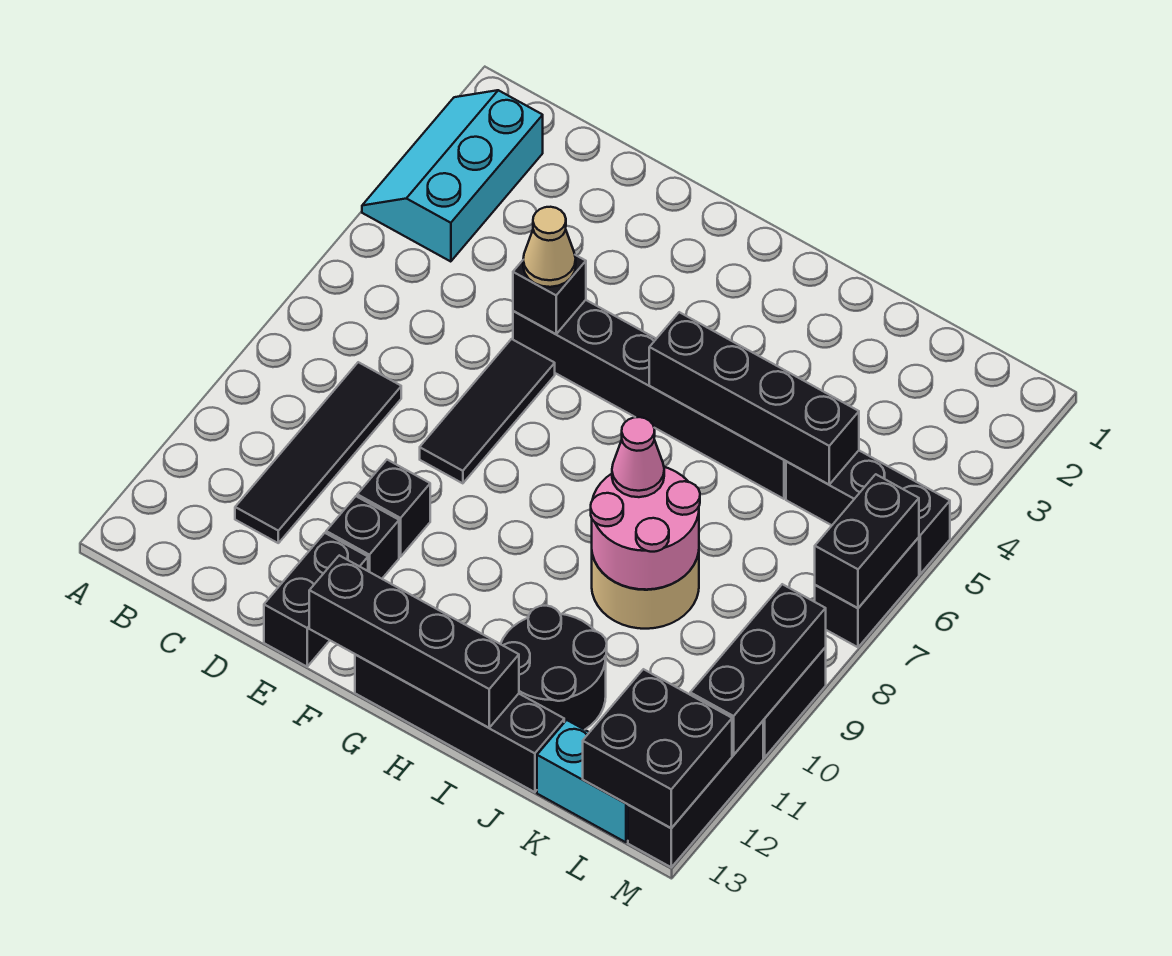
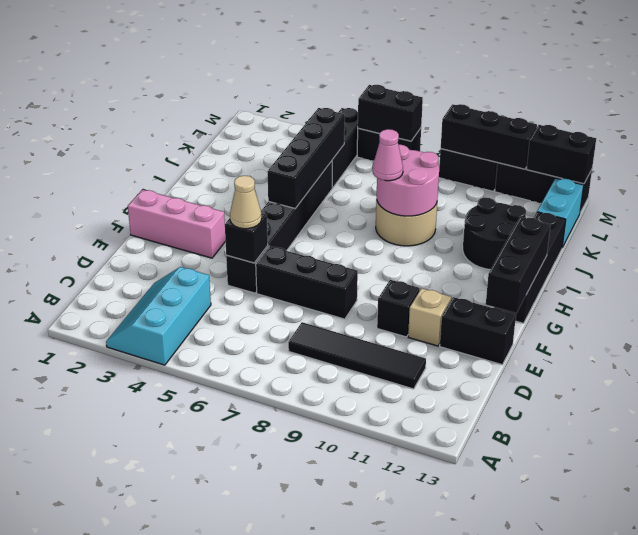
cyan 2x3 slope [362,90,543,262] -> cyan 2x3 slope turned to [106,267,211,365]
black 1x3 tile [420,339,555,483] -> black 1x3 brick [256,246,358,319]
black 1x1 brick [326,496,399,579] -> tan 1x1 brick [408,288,451,346]
none -> pink 1x3 brick [128,190,226,258]
black 1x4 brick [309,555,519,728] -> black 1x3 brick [486,217,550,313]
black 2x2 brick [583,669,732,828] -> black 1x2 brick [527,125,596,184]

